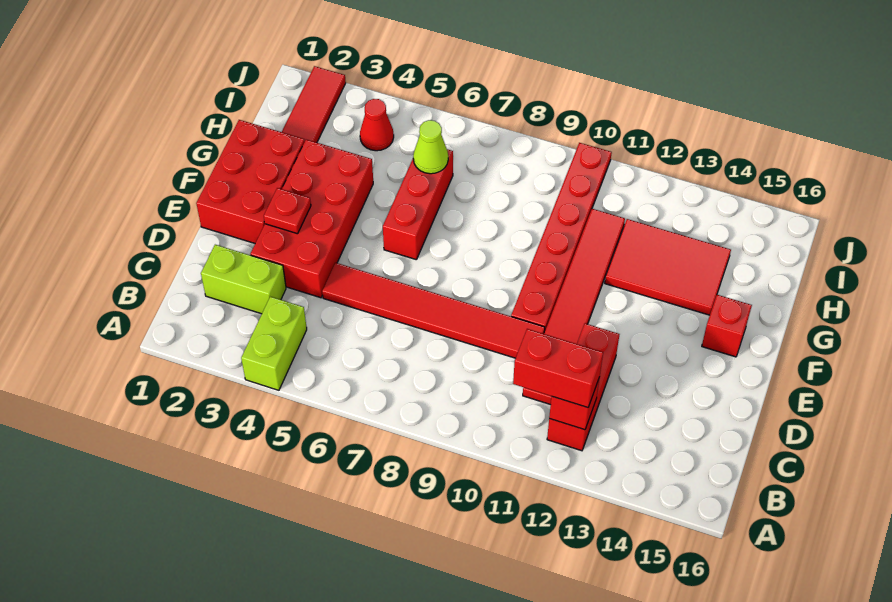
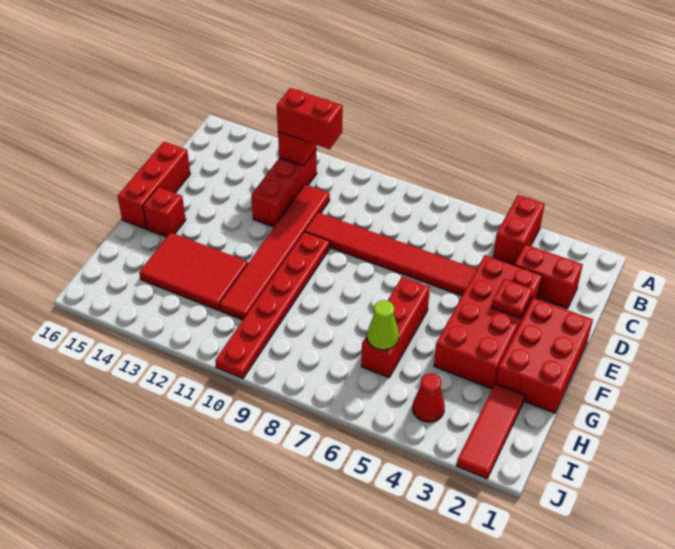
lime 1x2 brick [241,297,307,390] -> red 1x2 brick [493,195,545,265]
lime 1x2 brick [201,245,286,314] -> red 1x2 brick [515,244,583,309]
none -> red 1x3 brick [118,142,190,229]

